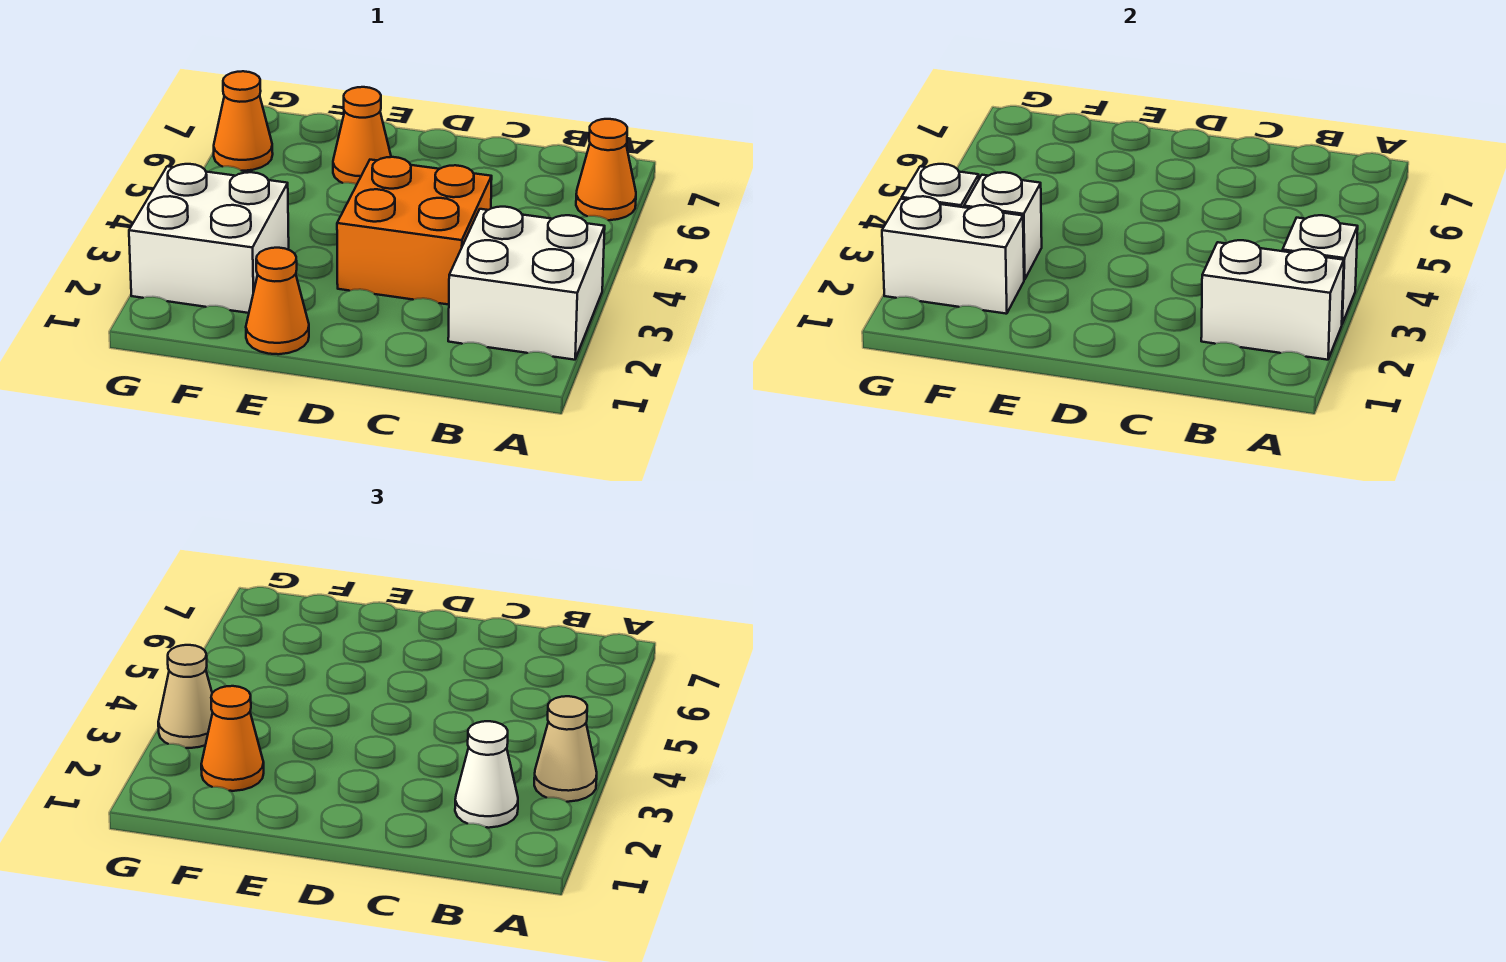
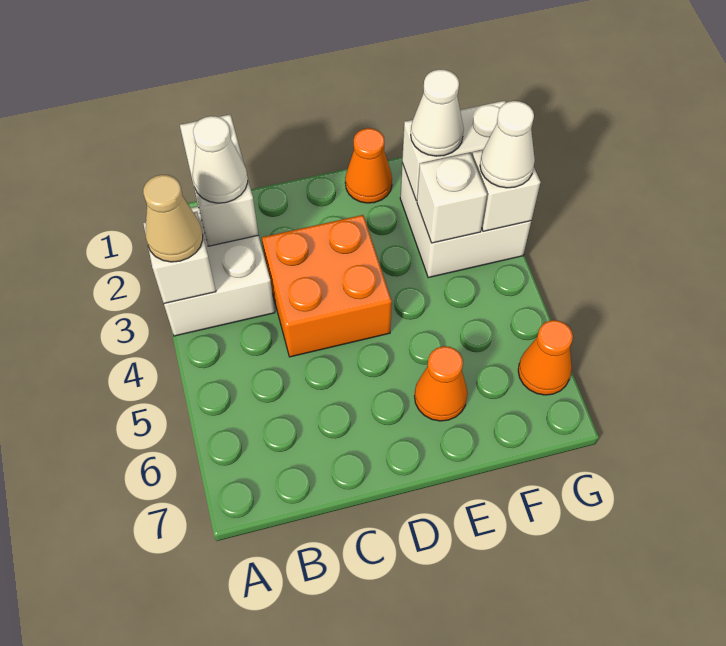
white 1x2 brick [1201,240,1344,360] -> white 1x2 brick turned to [180,115,258,246]
orange 1x1 cone [576,119,636,220] -> none
orange 1x1 cone [201,686,264,791] -> white 1x1 cone [411,69,464,156]
tan 1x1 cone [158,645,213,748] -> white 1x1 cone [480,101,535,188]

